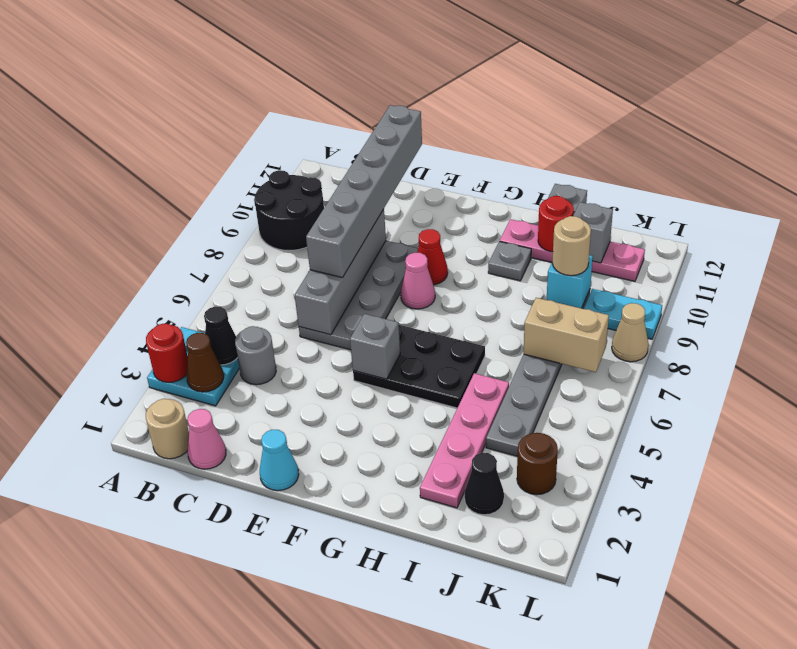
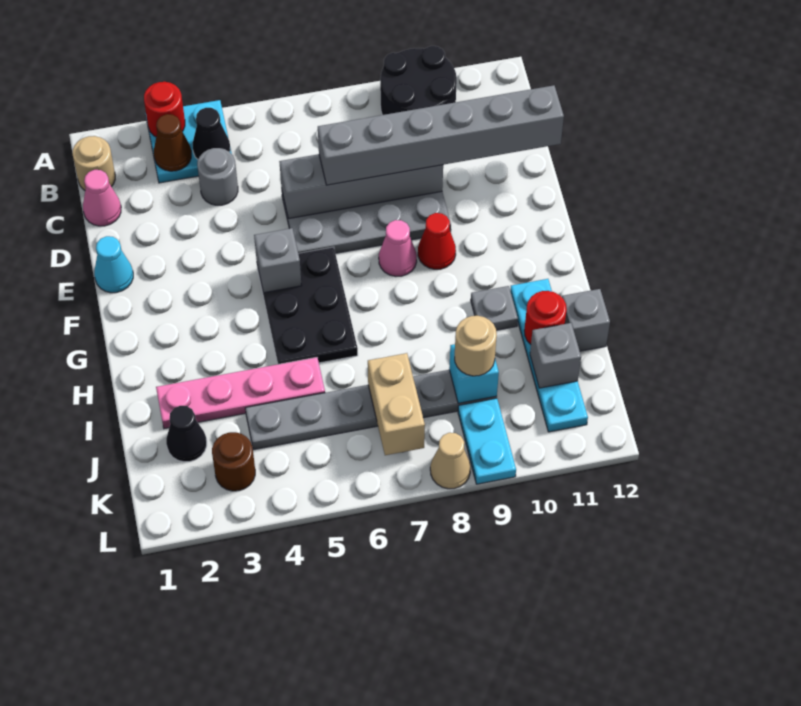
pink 1x4 plate [500,219,645,281] -> cyan 1x4 plate [510,279,588,432]

